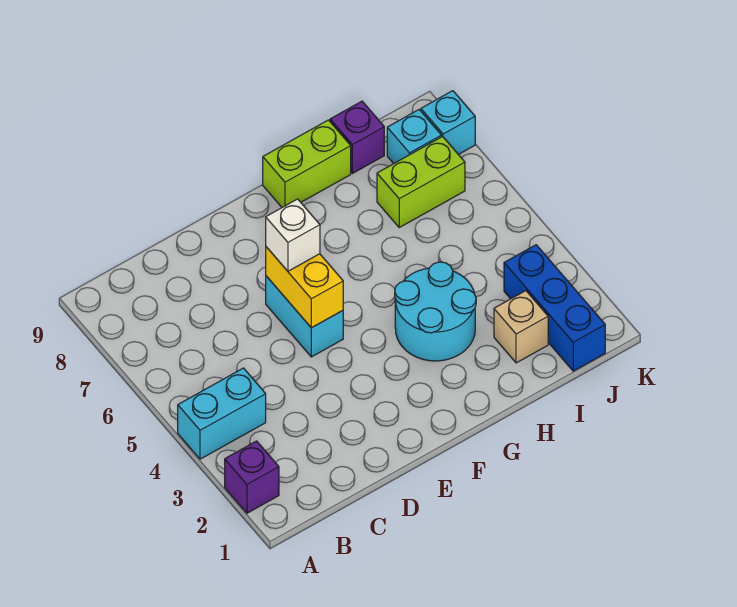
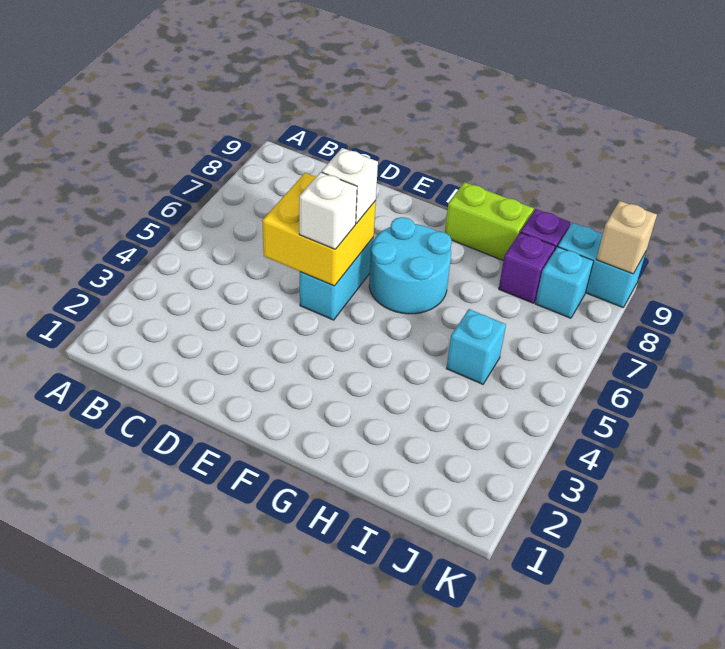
purple 1x1 brick [225,441,279,513] -> purple 1x1 brick moved to [499,232,555,303]
cyan 1x2 brick [178,368,266,459] -> cyan 1x2 brick moved to [558,223,646,308]
yellow 1x2 brick [266,247,343,328] -> yellow 2x2 brick [262,173,376,286]
none -> white 1x1 brick [299,172,357,249]
cyan 2x2 round brick [395,262,476,361] -> cyan 2x2 round brick moved to [369,217,452,314]
tan 1x1 brick [494,291,548,363] -> tan 1x1 brick moved to [596,201,657,274]
lime 1x2 brick [377,137,465,227] -> none
blue 1x3 brick [504,245,605,371] -> none
cyan 1x1 brick [421,91,475,155] -> cyan 1x1 brick moved to [446,309,506,384]

